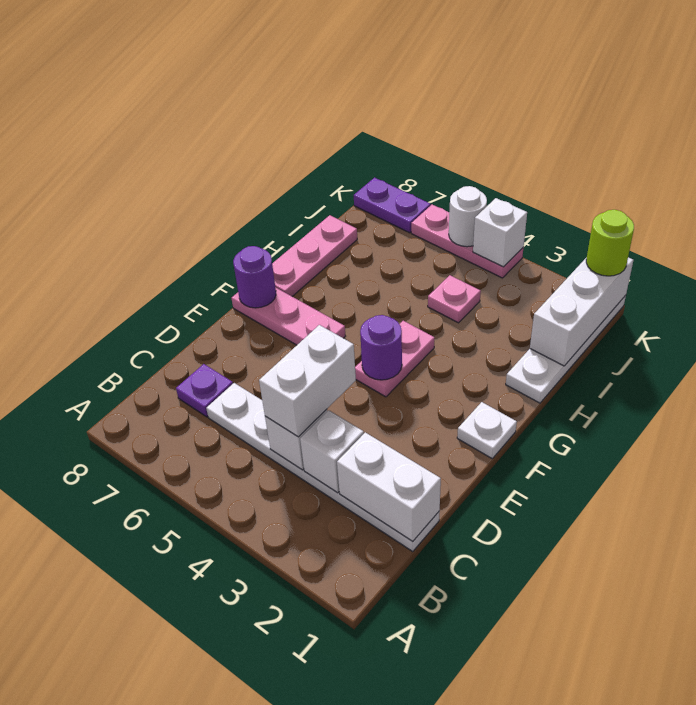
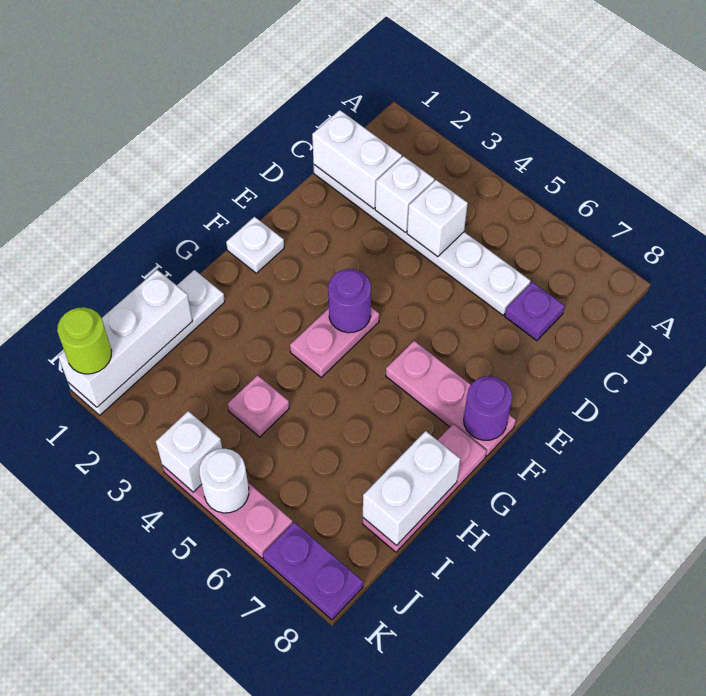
white 1x2 brick [259,325,356,437] -> white 1x2 brick moved to [363,431,460,546]

